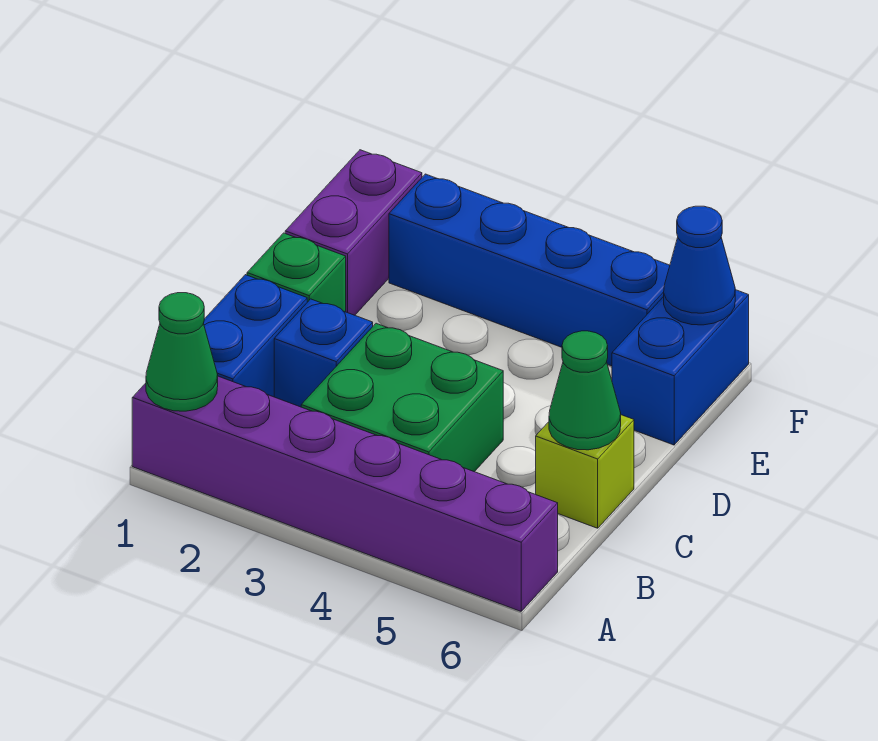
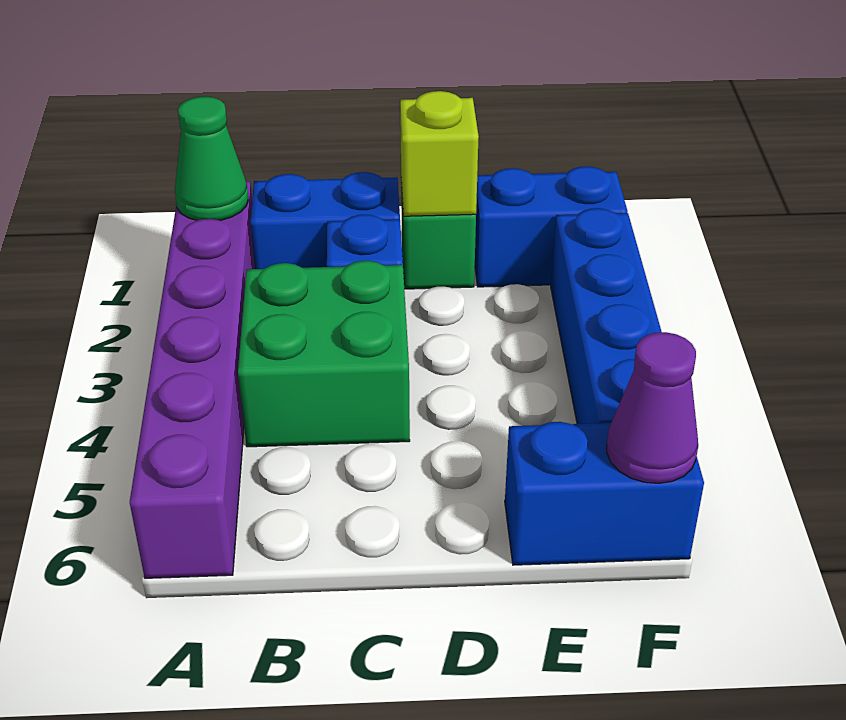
lime 1x1 brick [536,415,634,528] -> lime 1x1 brick moved to [400,91,479,216]
green 1x1 cone [549,331,621,450] -> none
purple 1x2 brick [285,150,422,315] -> blue 1x2 brick [475,166,628,287]
blue 1x1 cone [664,206,735,325] -> purple 1x1 cone [607,332,698,483]

